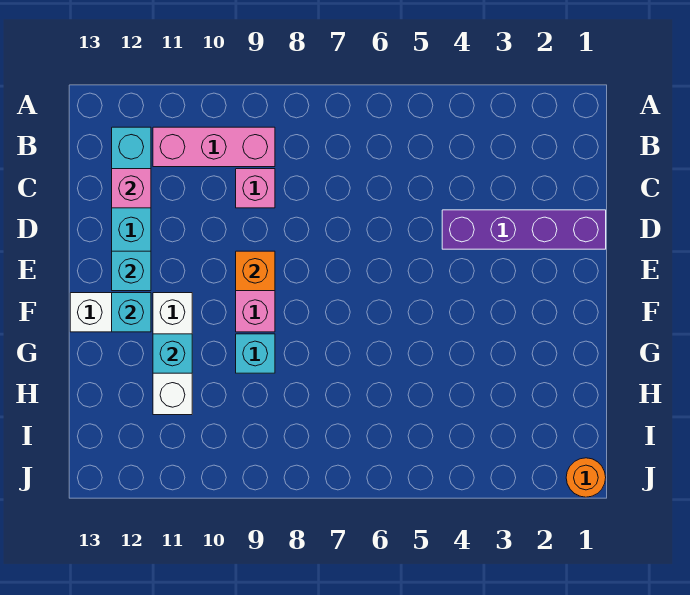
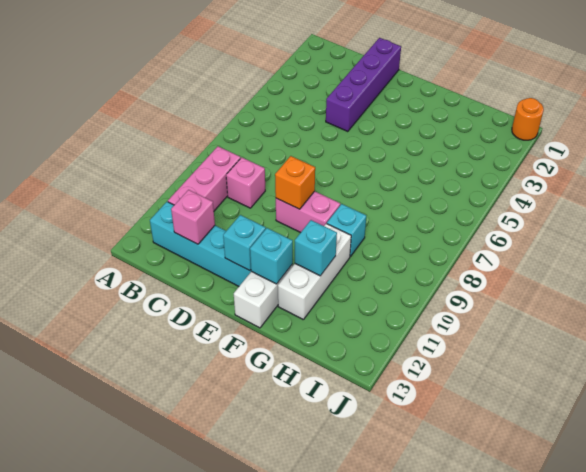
white 1x3 brick [153,293,192,415] -> white 1x3 brick turned to [278,224,351,319]

